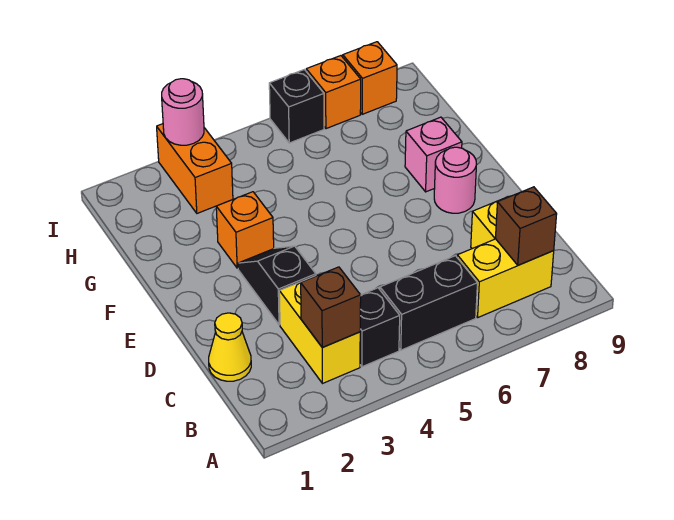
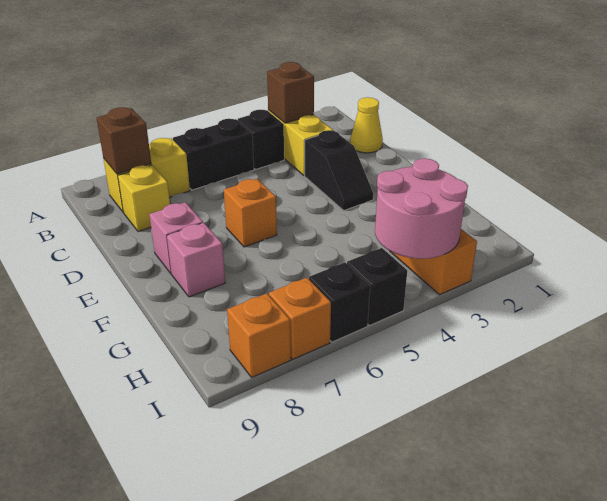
pink 1x1 round brick [434,147,477,213] -> pink 1x1 brick [149,202,203,273]
orange 1x1 brick [216,192,274,268] -> orange 1x1 brick moved to [224,179,277,247]
pink 1x1 round brick [162,79,204,145] -> pink 2x2 round brick [375,158,468,259]
none -> black 1x1 brick [347,248,407,326]

